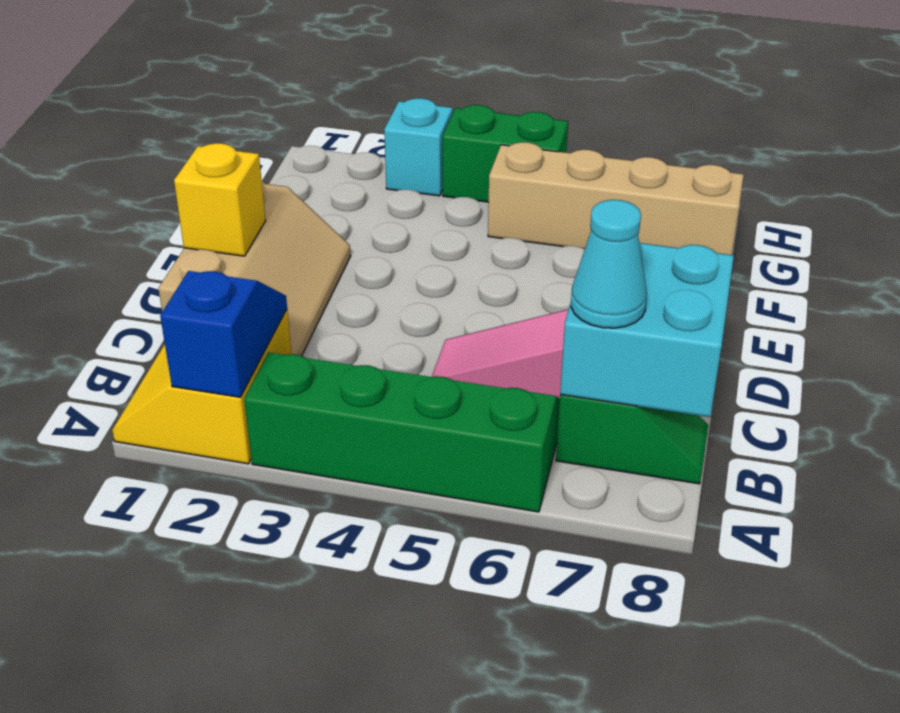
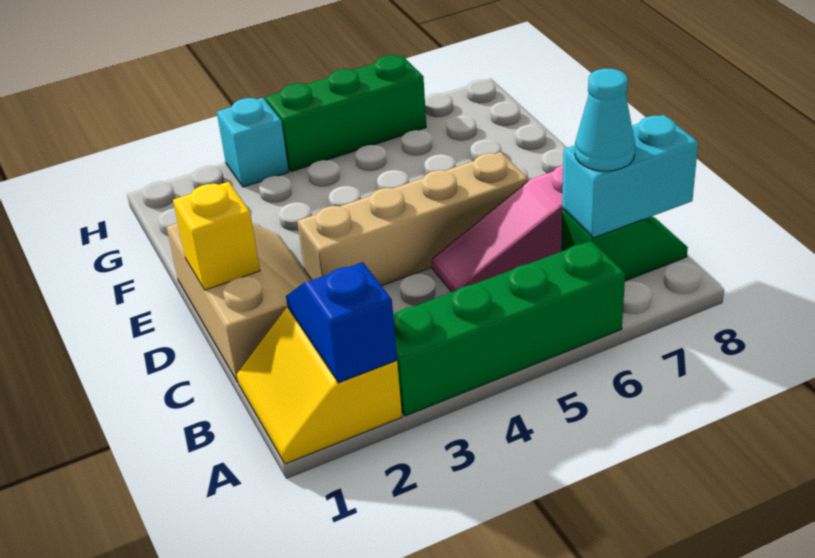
cyan 2x2 brick [560,237,734,417] -> cyan 1x2 brick [562,115,698,238]
tan 1x4 brick [488,142,744,255] -> tan 1x4 brick moved to [297,152,528,286]
green 1x2 brick [443,105,568,202] -> green 1x3 brick [265,55,426,171]

